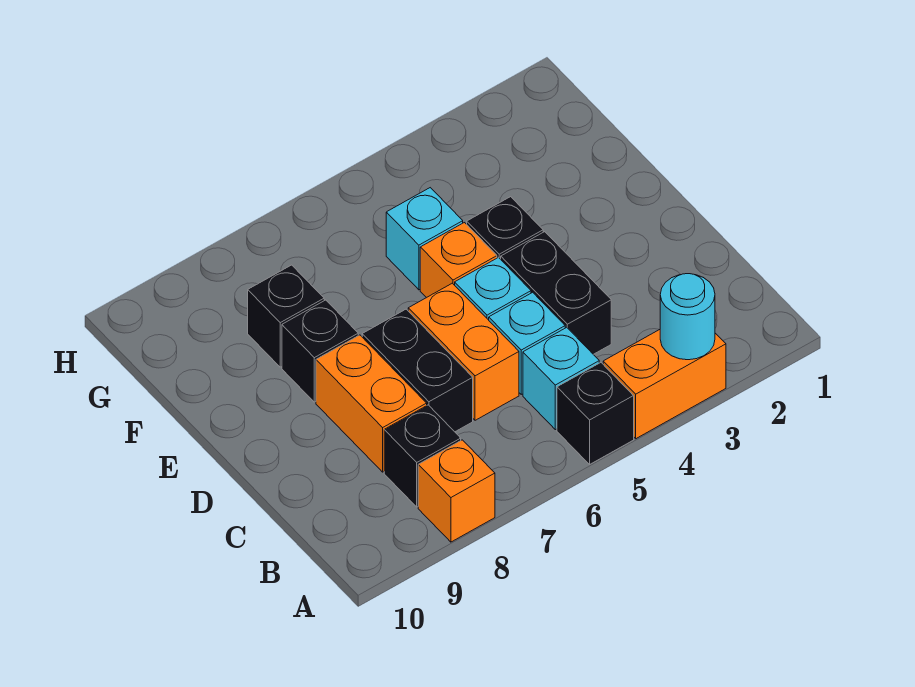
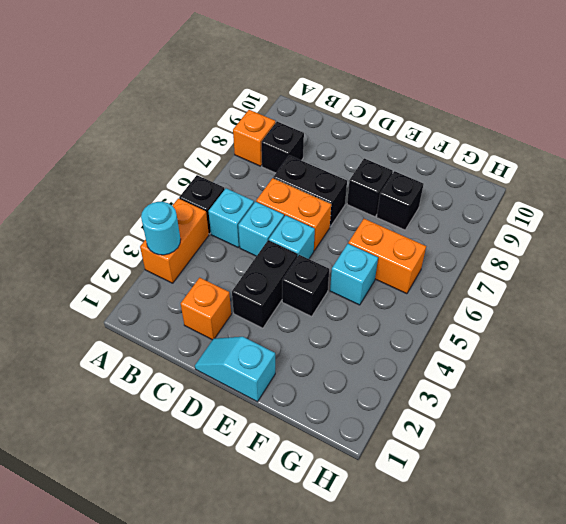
black 1x2 brick [501,232,611,354] -> black 1x2 brick turned to [232,240,298,328]
orange 1x2 brick [316,335,427,472] -> orange 1x2 brick moved to [348,219,426,294]
none -> cyan 1x2 slope [195,337,275,402]
orange 1x1 brick [420,223,497,298] -> orange 1x1 brick moved to [181,278,231,340]

